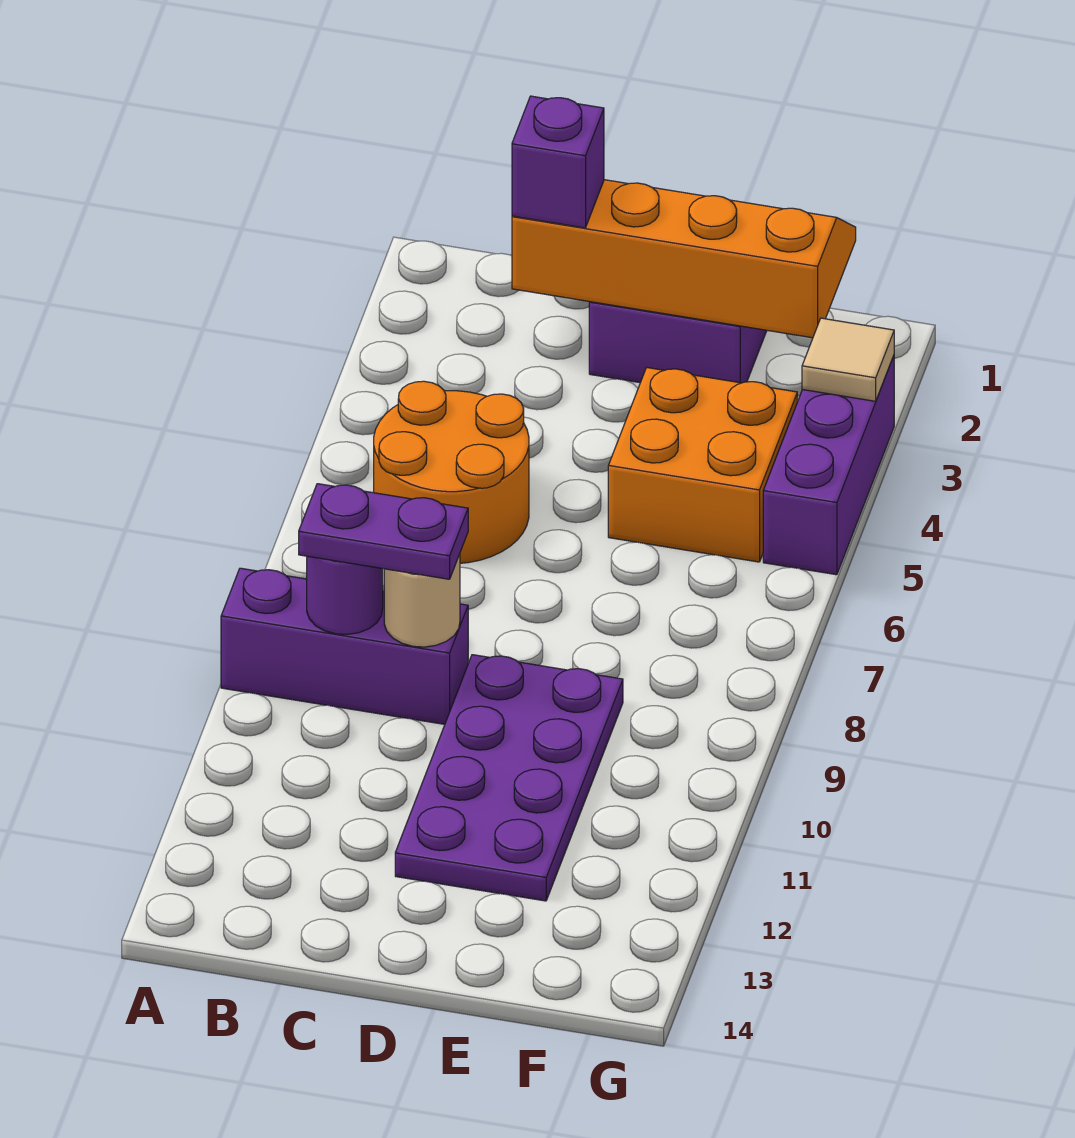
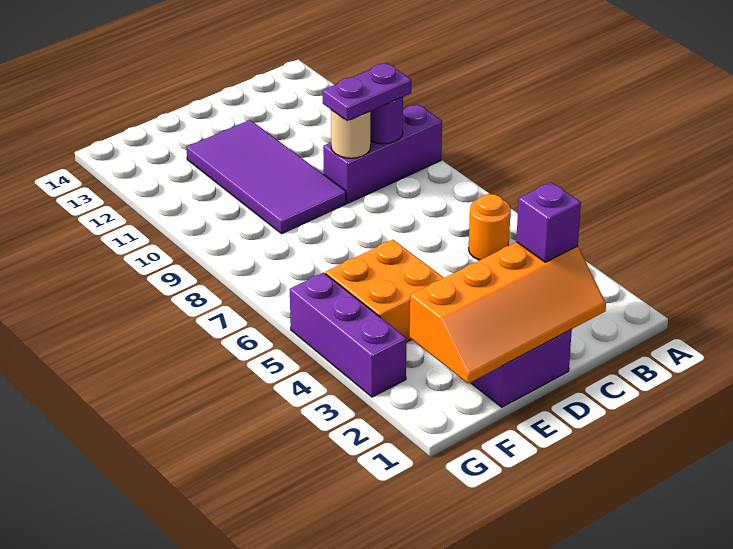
orange 2x2 round brick [374,381,529,563] -> orange 1x1 round brick [469,194,511,260]
purple 2x4 plate [395,655,623,901] -> purple 2x4 tile [186,120,346,234]
tan 1x1 tile [802,318,894,401] -> none

